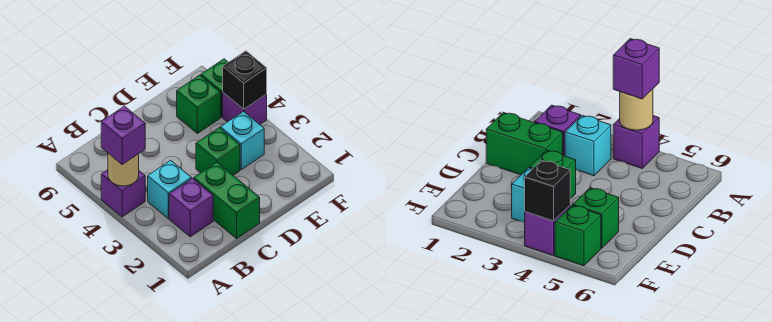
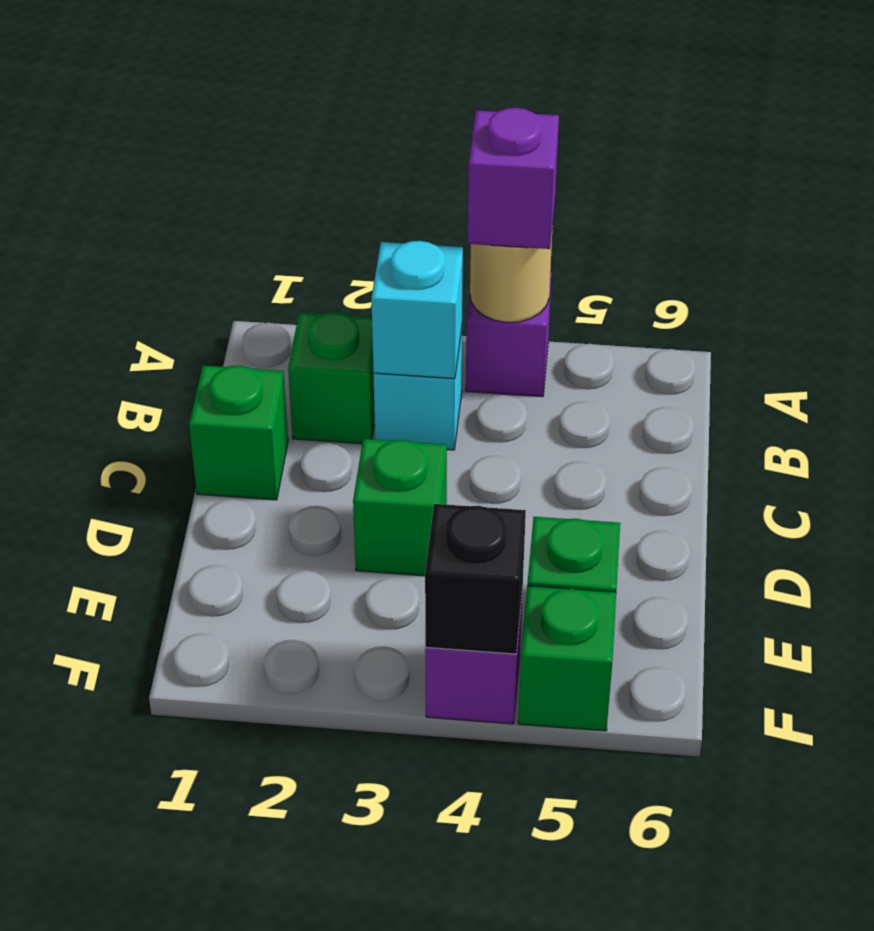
purple 1x1 brick [169,179,213,237] -> green 1x1 brick [288,312,375,444]
green 1x2 brick [194,162,260,239] -> green 1x1 brick [189,366,288,500]
cyan 1x1 brick [220,111,264,170] -> cyan 1x1 brick moved to [371,241,463,379]

